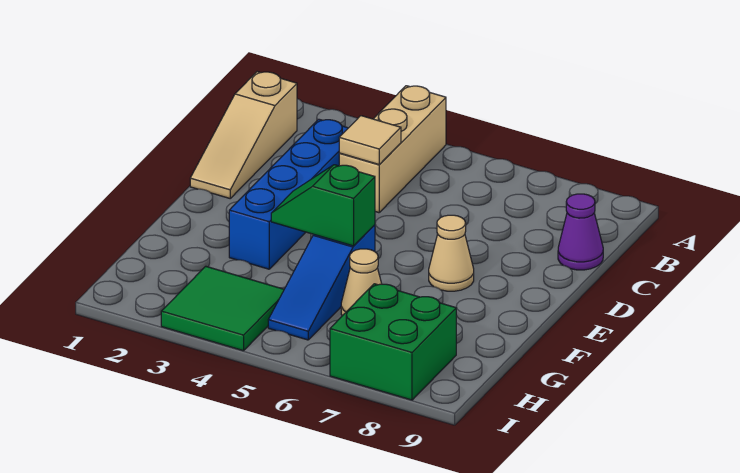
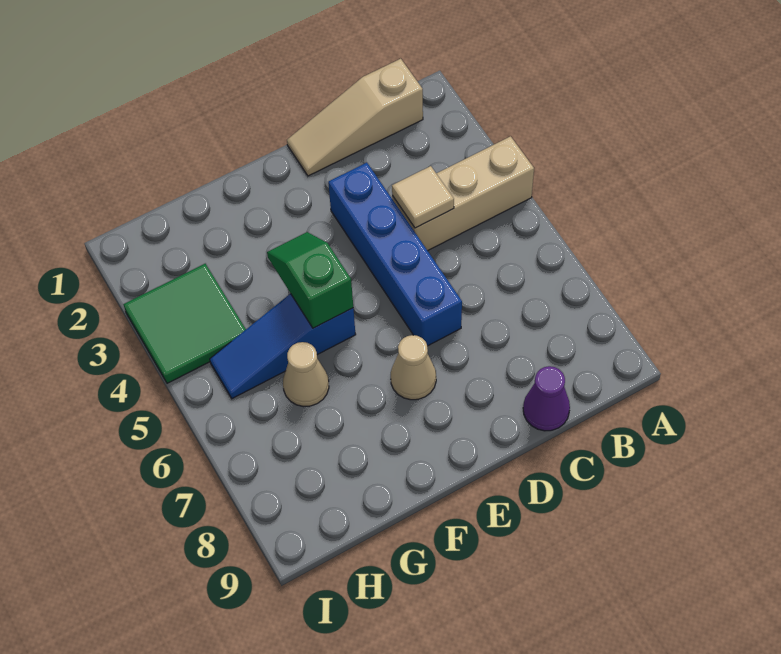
blue 1x4 brick [229,119,348,269] -> blue 1x4 brick turned to [328,163,462,346]
green 2x2 brick [330,284,456,400] -> none

